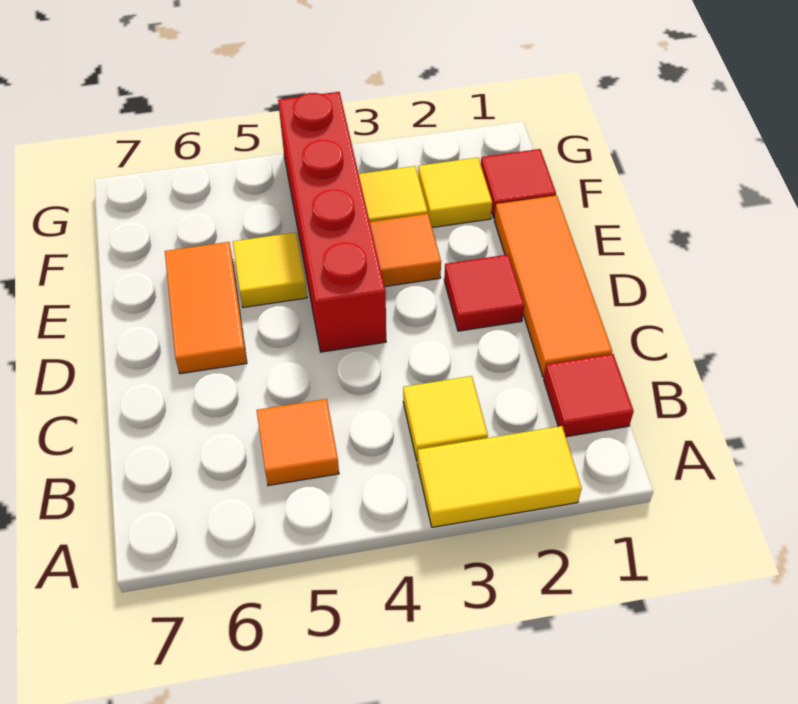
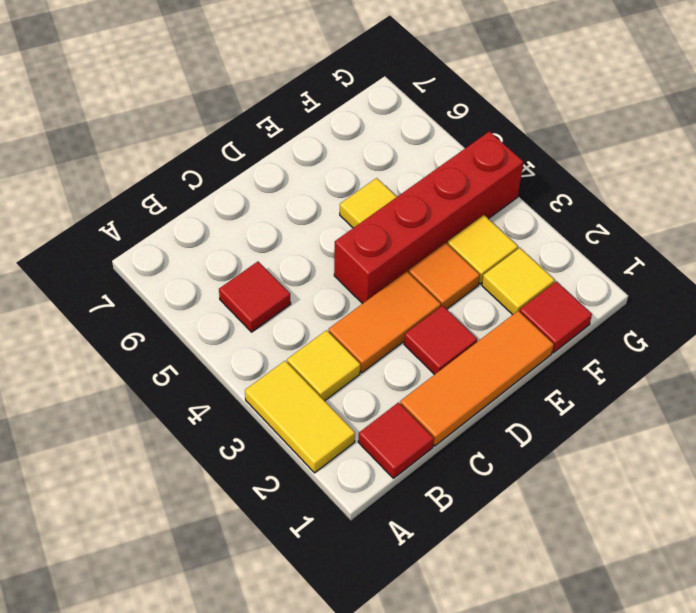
orange 1x1 tile [257,399,339,486] -> red 1x1 tile [219,262,291,332]
orange 1x2 tile [165,242,247,374] -> orange 1x2 tile moved to [329,272,441,373]

